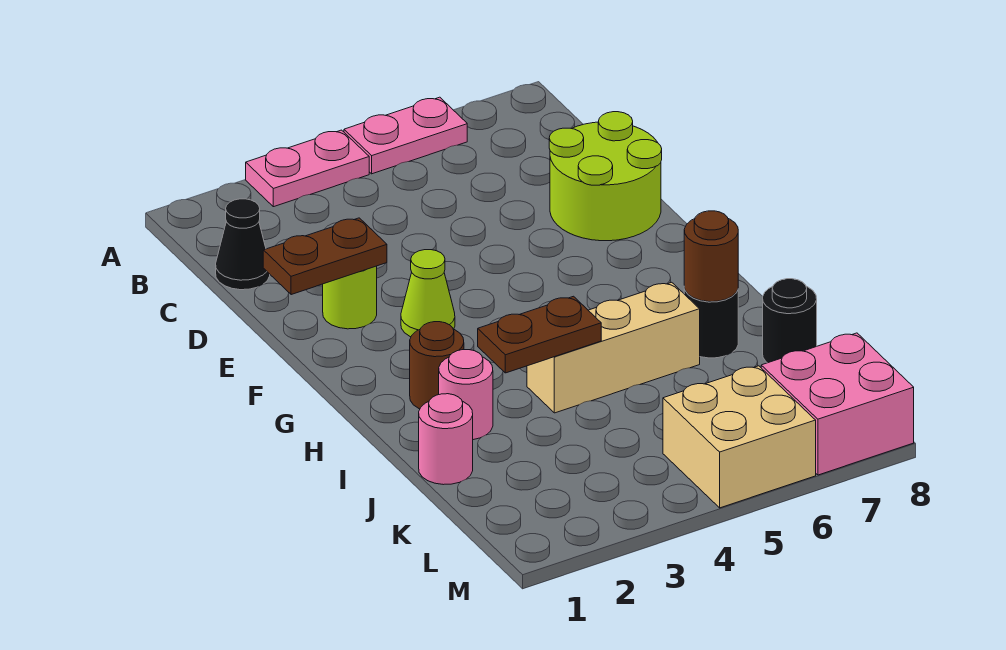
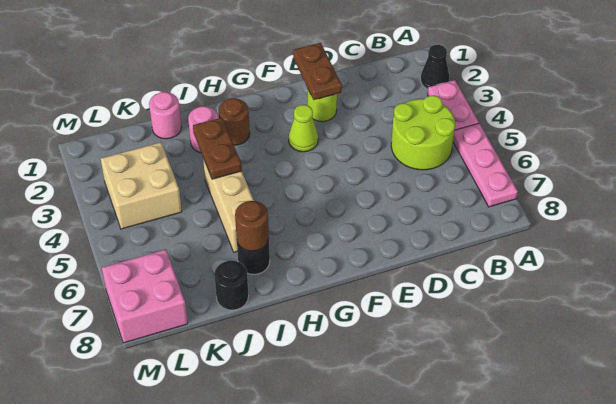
pink 1x2 plate [344,97,467,174] -> pink 1x3 plate [453,123,518,207]
black 1x1 cone [216,199,270,290] -> black 1x1 cone moved to [421,45,449,89]
lime 2x2 round brick [549,112,662,241] -> lime 2x2 round brick moved to [391,95,455,170]
tan 2x2 brick [663,366,816,508] -> tan 2x2 brick moved to [101,142,182,229]

